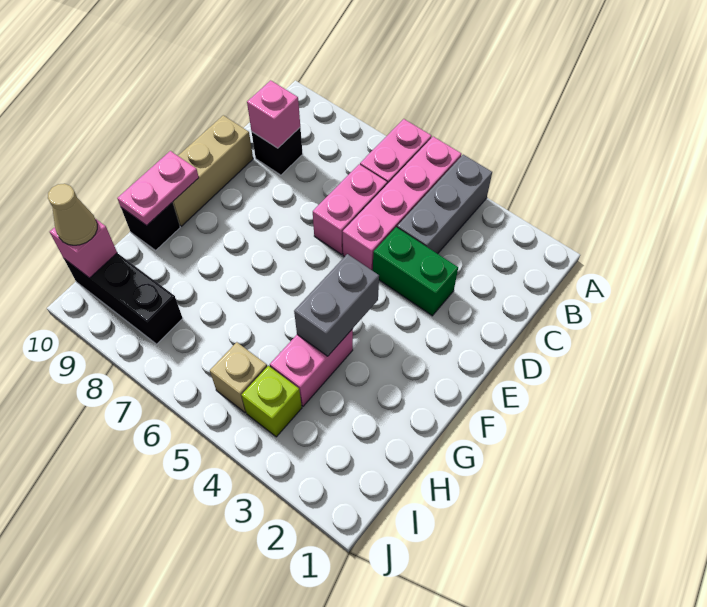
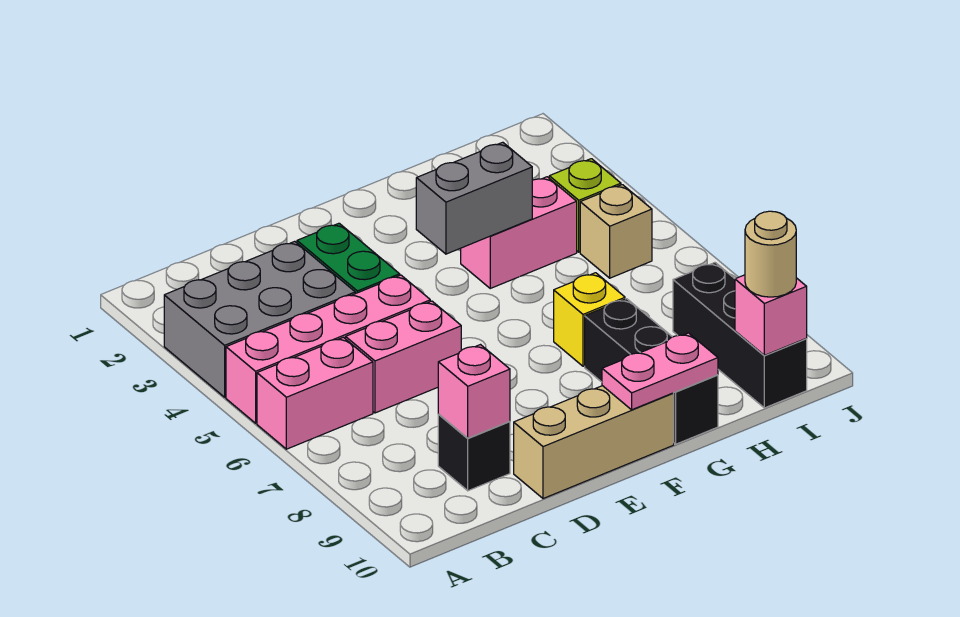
grey 1x3 brick [397,155,492,254] -> grey 2x3 brick [164,241,355,397]
none -> yellow 1x1 brick [554,273,625,366]
black 1x1 brick [121,202,180,250] -> black 1x3 brick [585,299,718,444]
tan 1x1 cone [48,184,97,245] -> tan 1x1 round brick [745,211,796,297]

